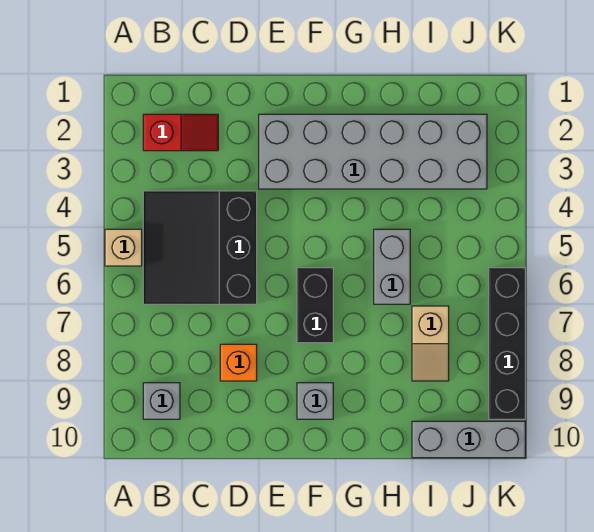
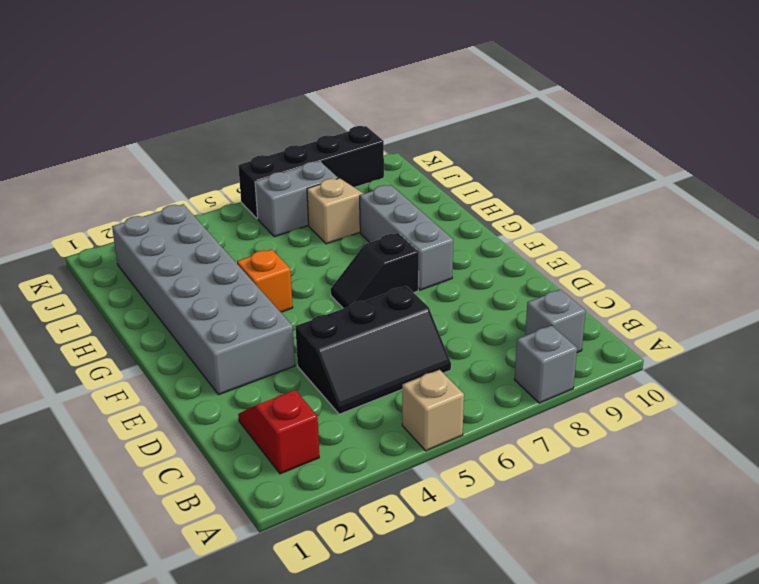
black 3x3 slope [143,191,257,304] -> black 2x3 slope [295,286,451,414]
orange 1x1 brick [220,344,257,381] -> orange 1x1 brick moved to [237,249,293,312]
black 1x2 brick [297,268,333,343] -> black 1x2 slope [331,233,419,309]
grey 1x1 brick [297,383,333,419] -> grey 1x1 brick moved to [515,325,577,403]
grey 1x2 brick [374,229,410,304] -> grey 1x2 brick moved to [255,162,338,237]
grey 1x3 brick [412,421,525,458] -> grey 1x3 brick moved to [360,185,453,290]

